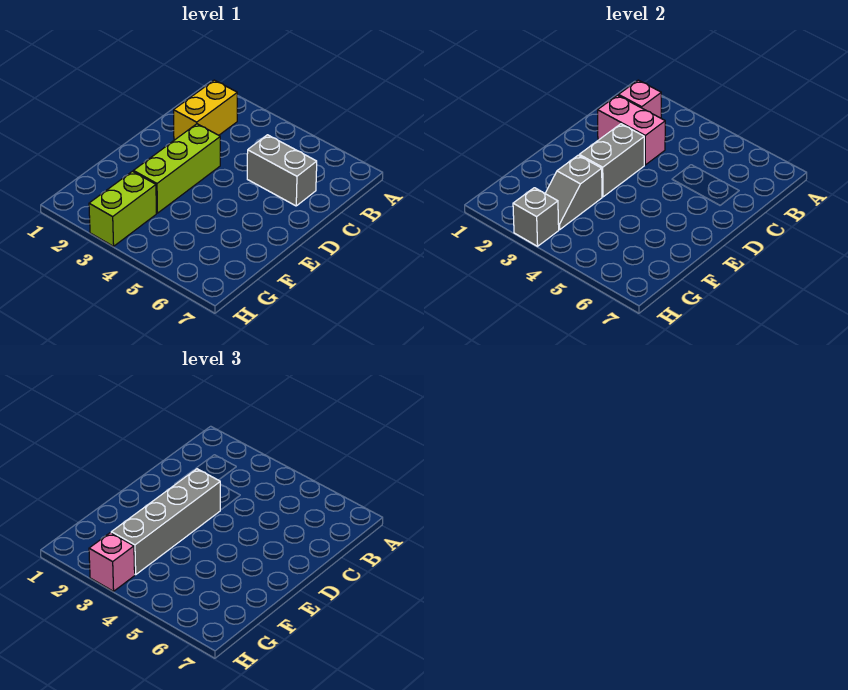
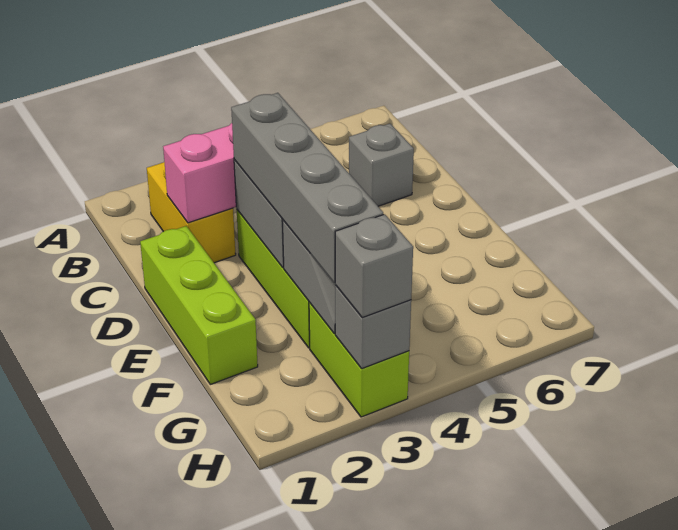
pink 1x1 brick [619,80,661,118] -> none
grey 1x2 brick [247,135,317,206] -> grey 1x1 brick [349,123,414,206]
none -> lime 1x3 brick [140,226,258,384]
pink 1x1 brick [89,533,135,591] -> grey 1x1 brick [335,214,413,318]

